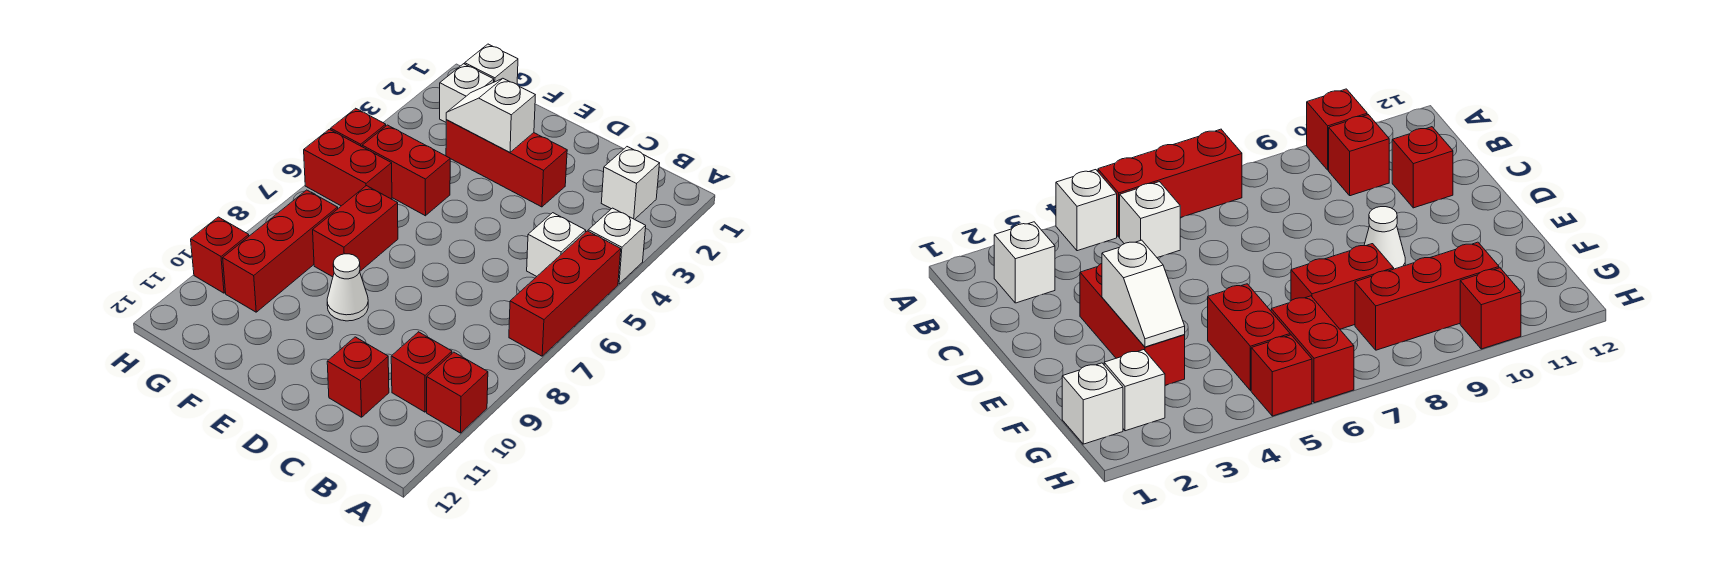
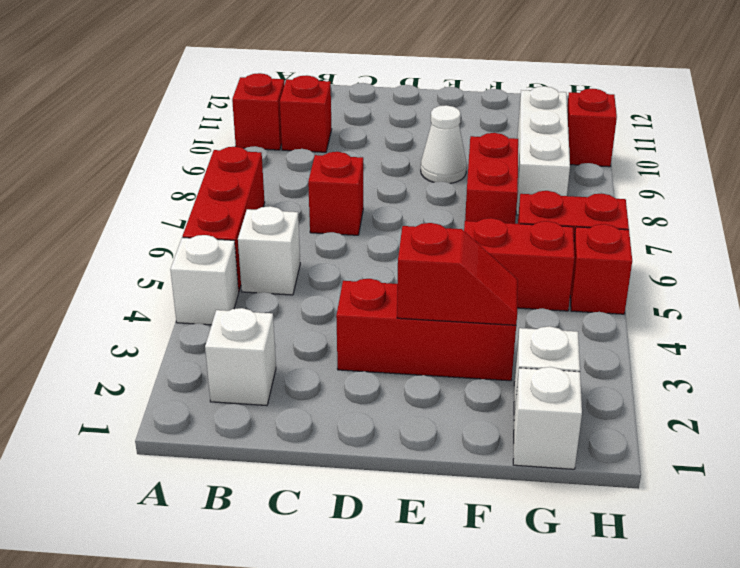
red 1x1 brick [327,337,389,417] -> red 1x1 brick moved to [308,152,363,235]
white 1x2 slope [446,79,535,152] -> red 1x2 slope [397,223,518,325]
red 1x3 brick [223,190,338,312] -> white 1x3 brick [516,86,570,215]

